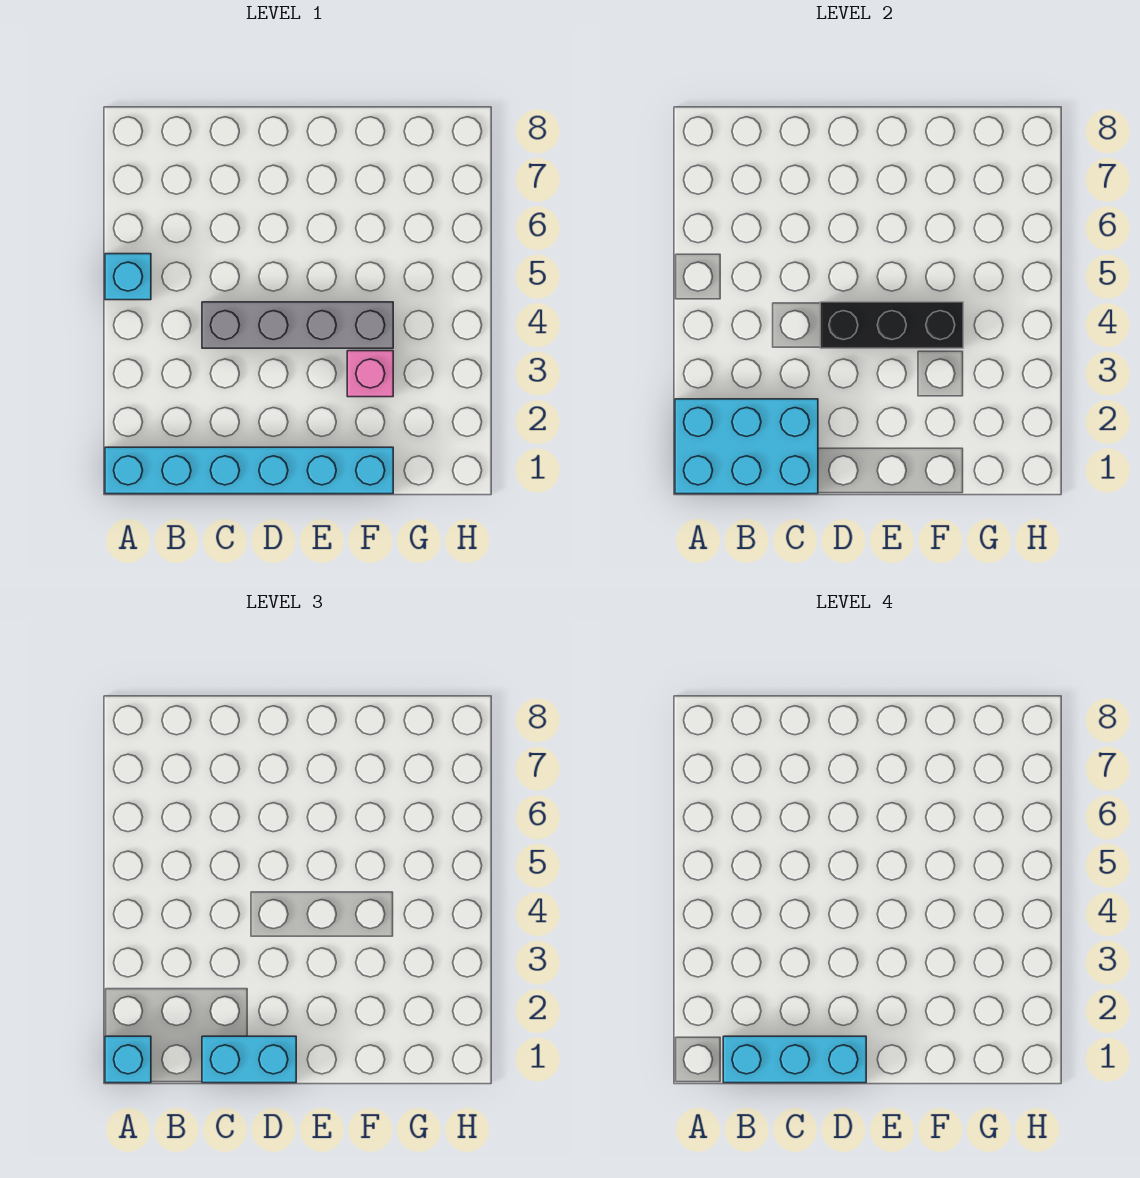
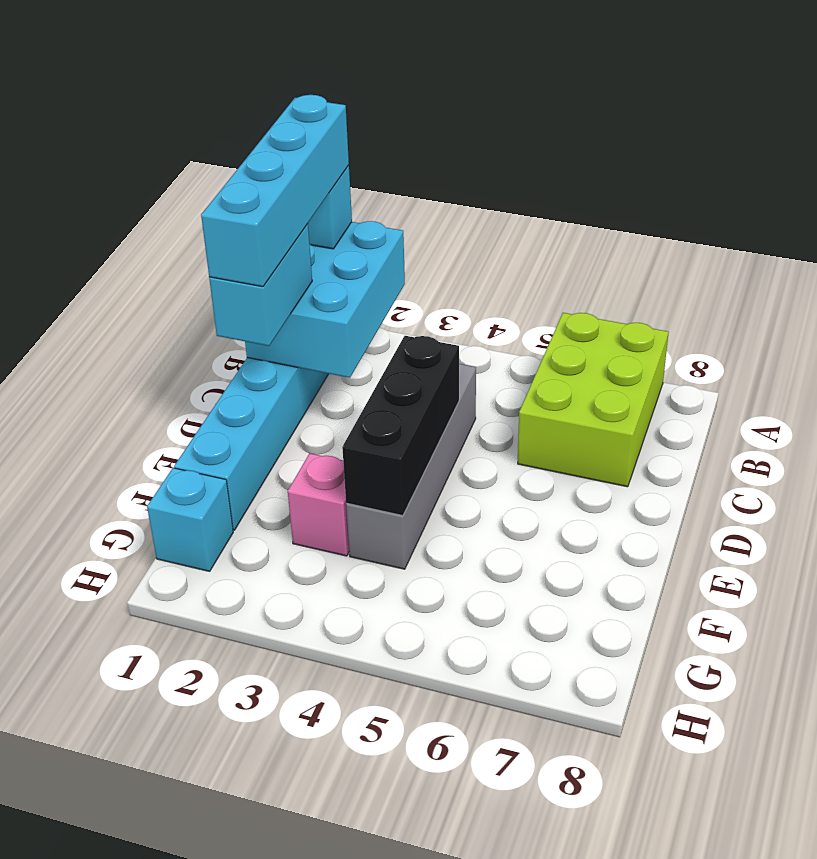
cyan 1x1 brick [105,254,151,300] -> cyan 1x1 brick moved to [147,468,233,571]
none -> lime 2x3 brick [518,313,669,487]
cyan 1x3 brick [723,1036,866,1083] -> cyan 1x4 brick [201,95,349,287]

